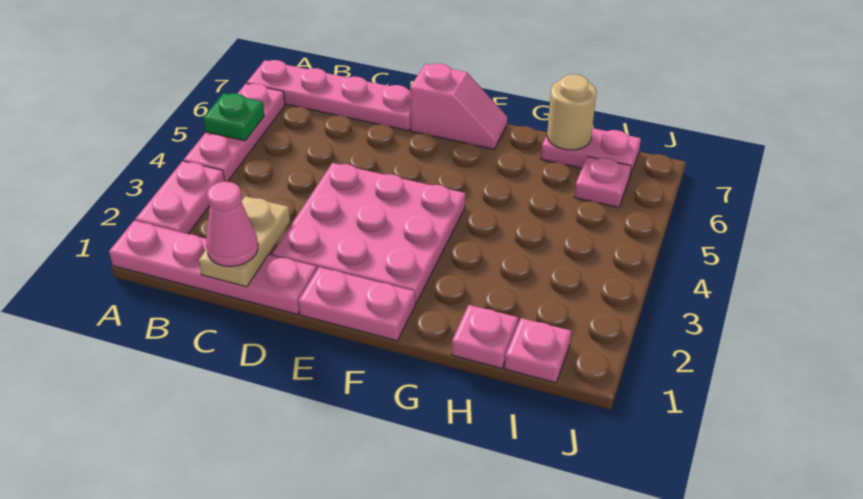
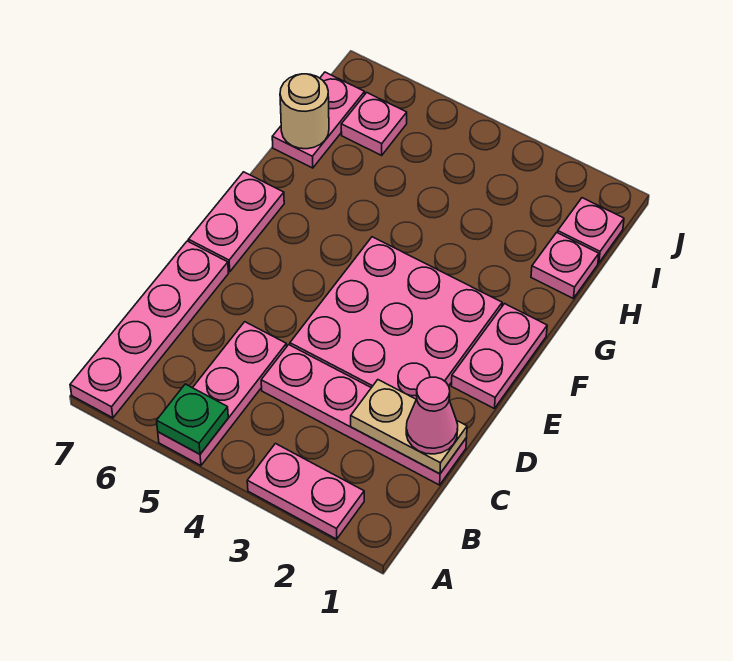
pink 1x4 plate [109,221,317,314] -> pink 1x4 plate turned to [261,345,467,485]
pink 1x3 plate [184,84,285,182] -> pink 1x3 plate turned to [158,322,287,466]
pink 1x2 slope [410,64,507,149] -> pink 1x2 plate [188,172,284,272]

